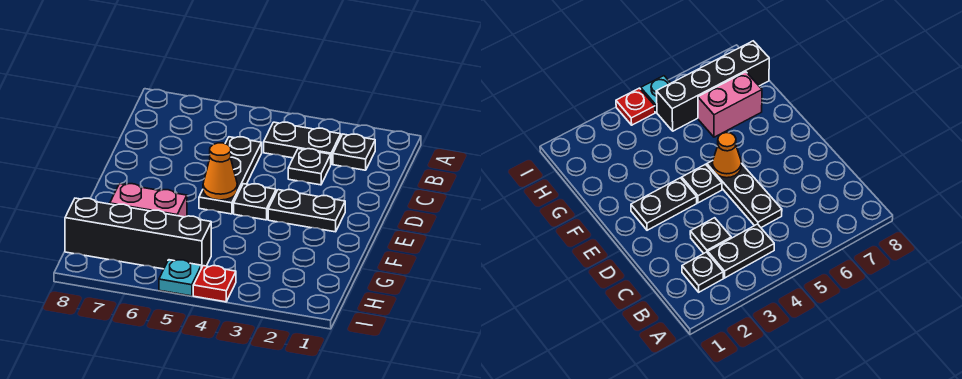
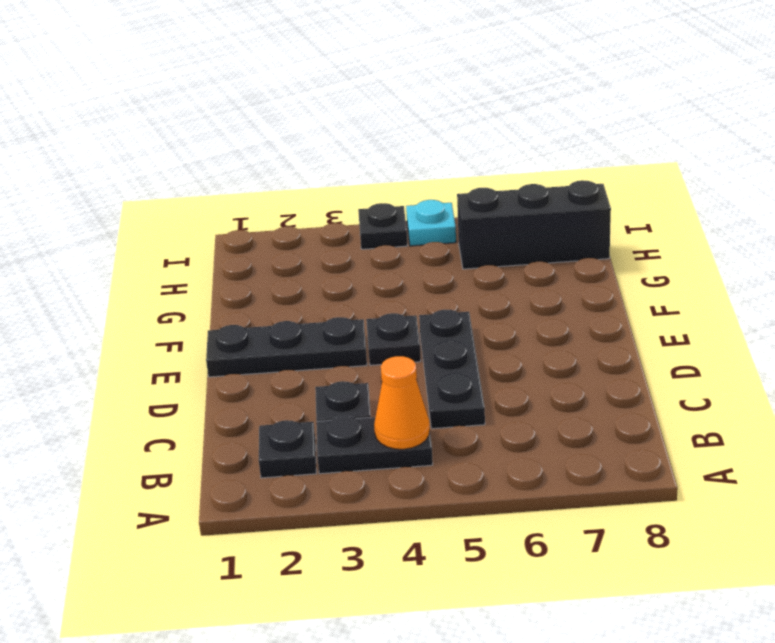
black 1x2 plate [268,190,345,232] -> black 1x3 plate [206,317,367,377]
orange 1x1 cone [203,143,237,200] -> orange 1x1 cone moved to [374,356,430,449]
pink 1x2 brick [110,184,187,217] -> none
black 1x4 brick [65,198,211,269] -> black 1x3 brick [457,180,611,269]
red 1x1 plate [193,266,236,302] -> black 1x1 plate [358,203,408,249]

